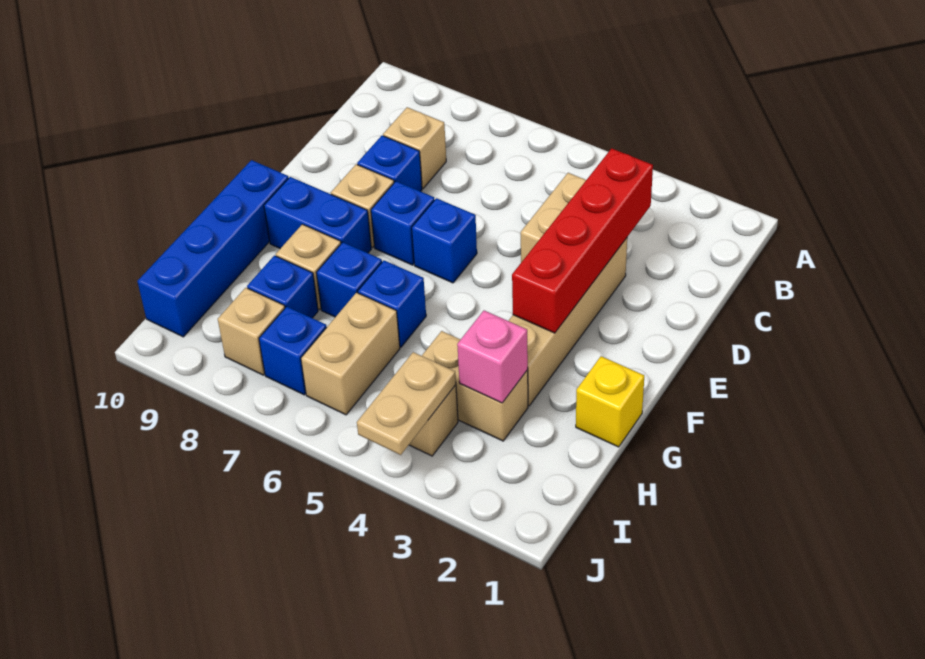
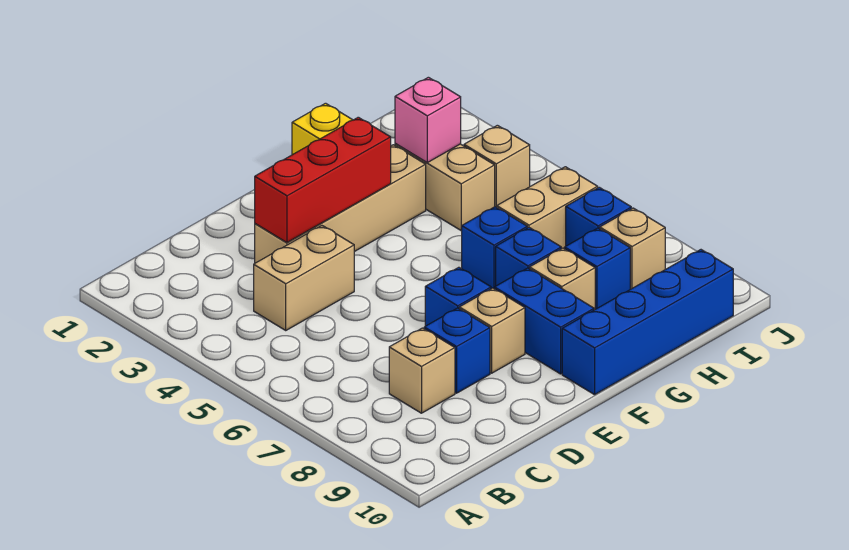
red 1x4 brick [512,148,653,333] -> red 1x3 brick [255,117,391,242]
blue 1x1 brick [412,198,477,283] -> none
tan 1x2 plate [357,352,456,455] -> none

